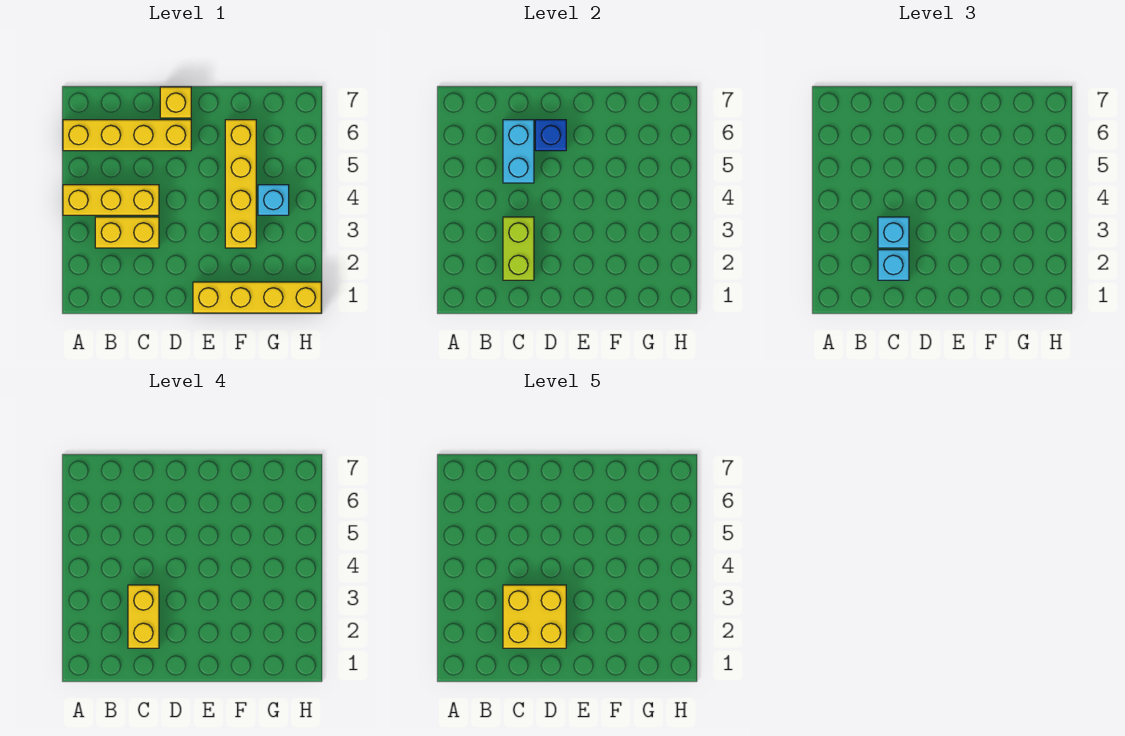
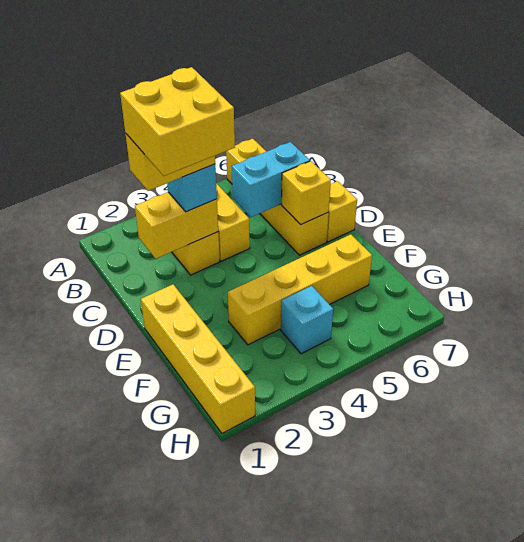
lime 1x2 brick [503,217,534,280] -> yellow 1x2 brick [135,192,218,259]
cyan 1x1 brick [878,250,909,280] -> none
blue 1x1 brick [535,120,566,151] -> yellow 1x1 brick [282,161,331,225]

